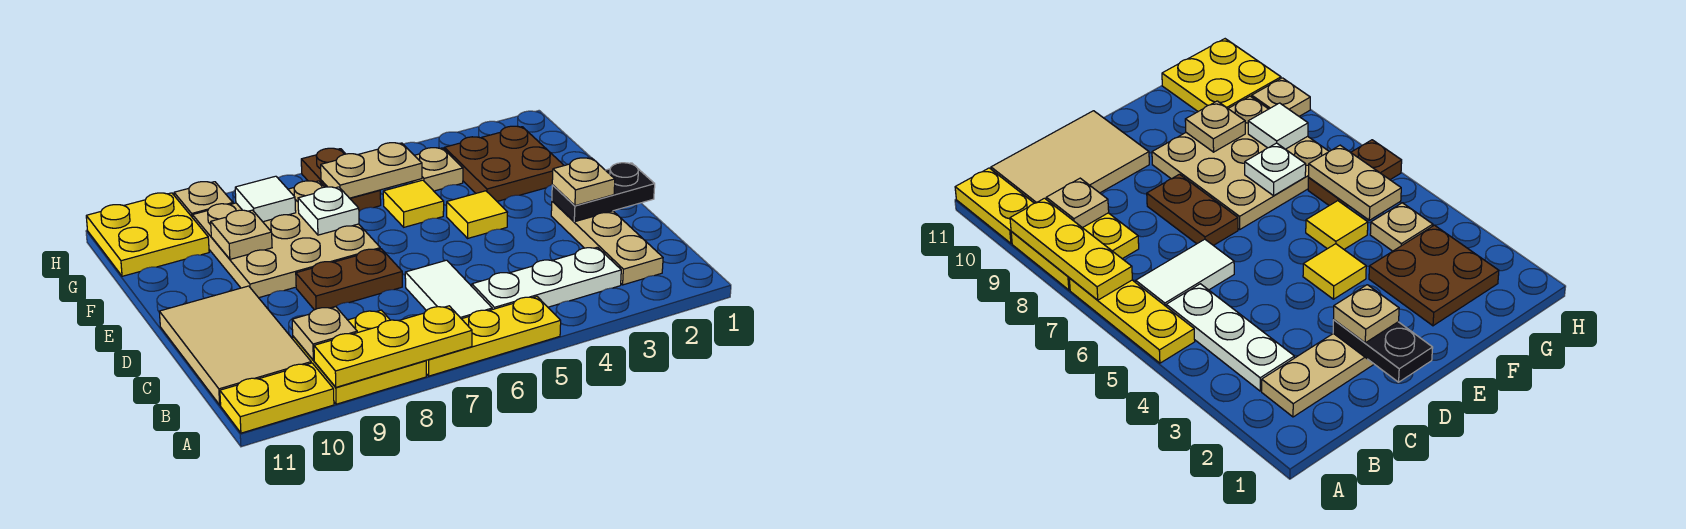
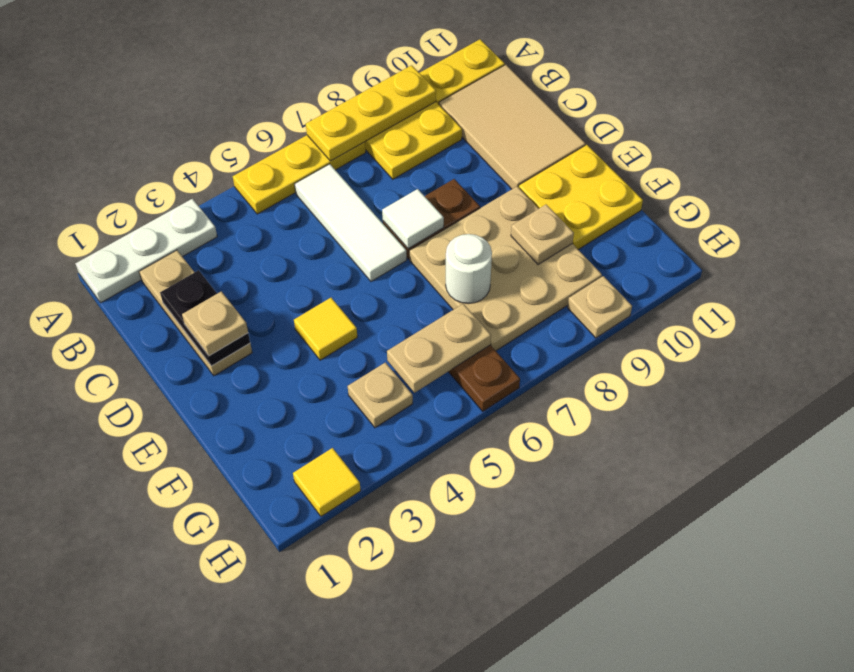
white 1x3 plate [472,247,621,309] -> white 1x3 plate moved to [75,199,217,303]
white 1x2 tile [405,260,492,319] -> white 1x3 tile [295,164,407,281]
tan 1x1 plate [292,307,357,360] -> none
black 1x2 plate [552,163,655,222] -> black 1x2 plate turned to [160,270,250,366]
brown 2x2 plate [444,126,564,201] -> none
yellow 1x1 tile [383,180,444,227] -> yellow 1x1 tile moved to [293,448,361,516]
white 1x1 plate [298,187,359,235] -> white 1x1 round brick [446,234,492,304]
white 1x1 tile [235,176,296,222] -> white 1x1 tile moved to [382,189,444,249]
yellow 2x2 plate [86,193,209,276] -> yellow 2x2 plate moved to [519,145,643,249]

